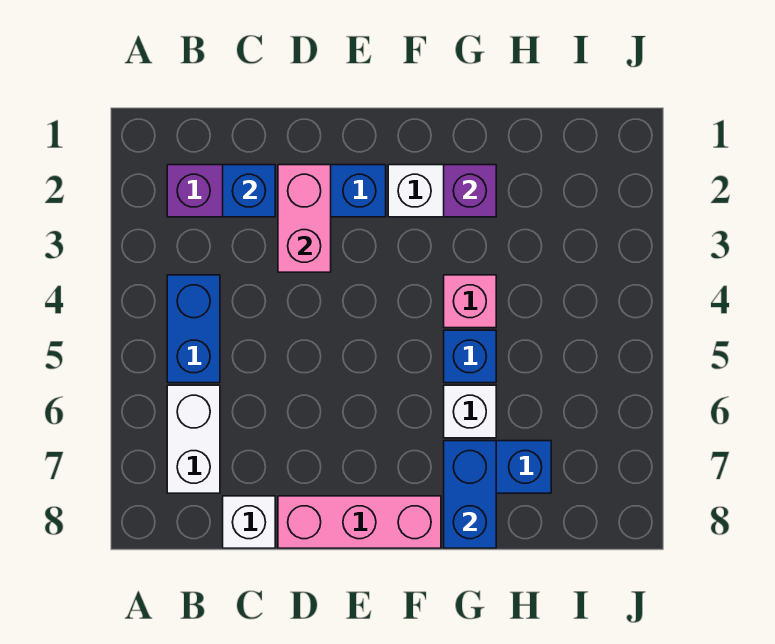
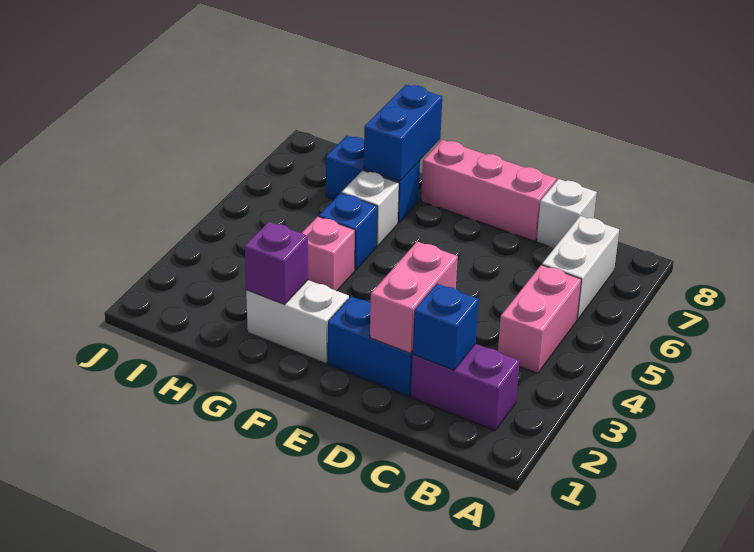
blue 1x2 brick [167,275,220,383] -> pink 1x2 brick [498,265,581,373]

